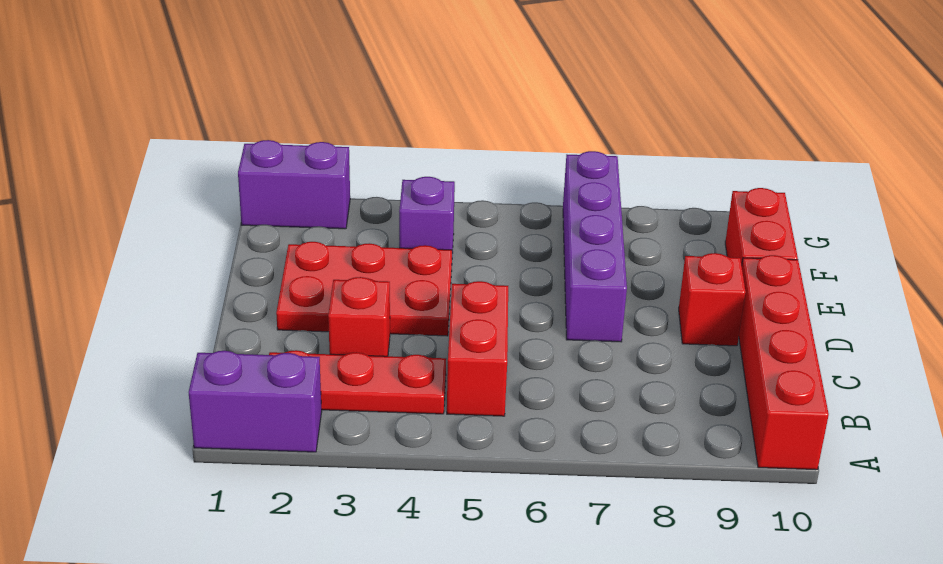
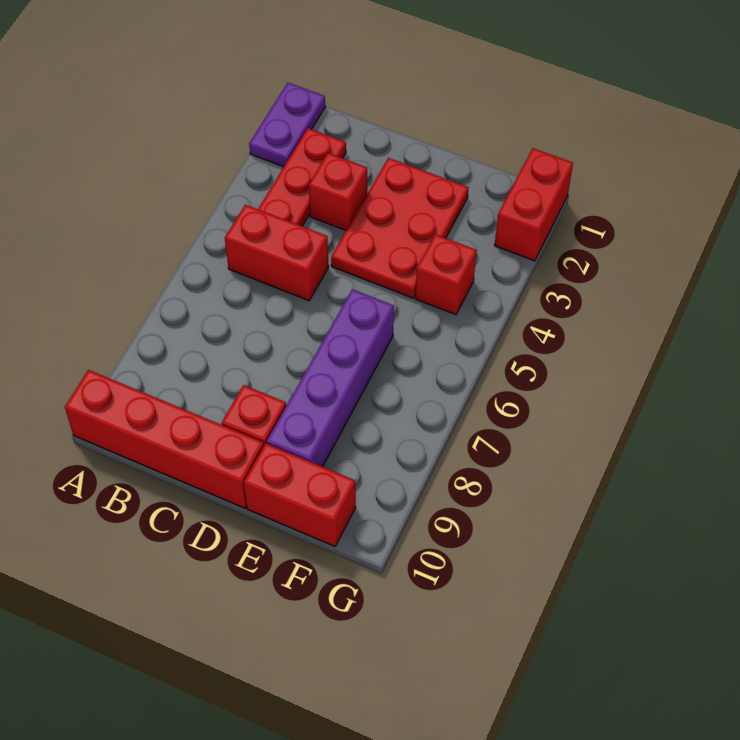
purple 1x2 brick [189,351,322,452] -> purple 1x2 plate [249,83,325,167]
purple 1x4 brick [563,151,627,342] -> purple 1x4 brick turned to [267,289,394,467]
purple 1x1 brick [399,177,455,253] -> red 1x1 brick [416,234,476,315]
purple 1x2 brick [238,140,350,229] -> red 1x2 brick [495,148,573,261]

